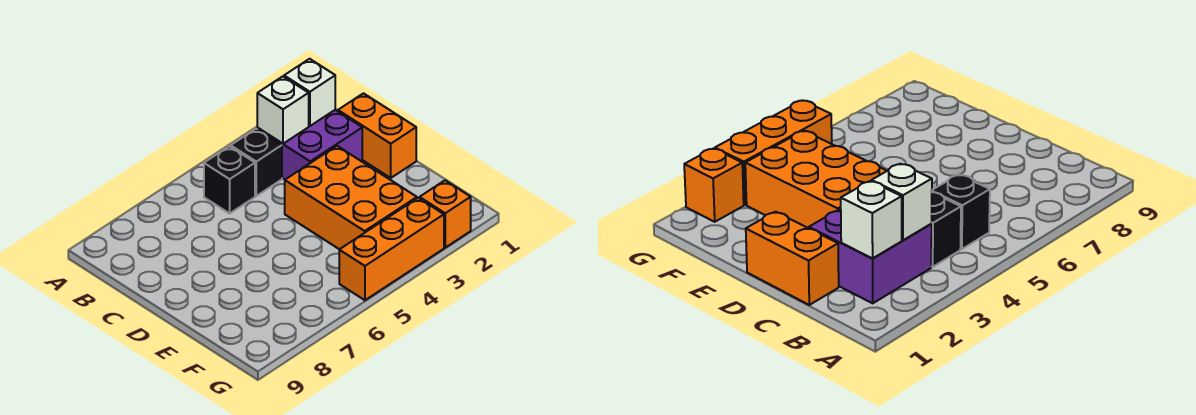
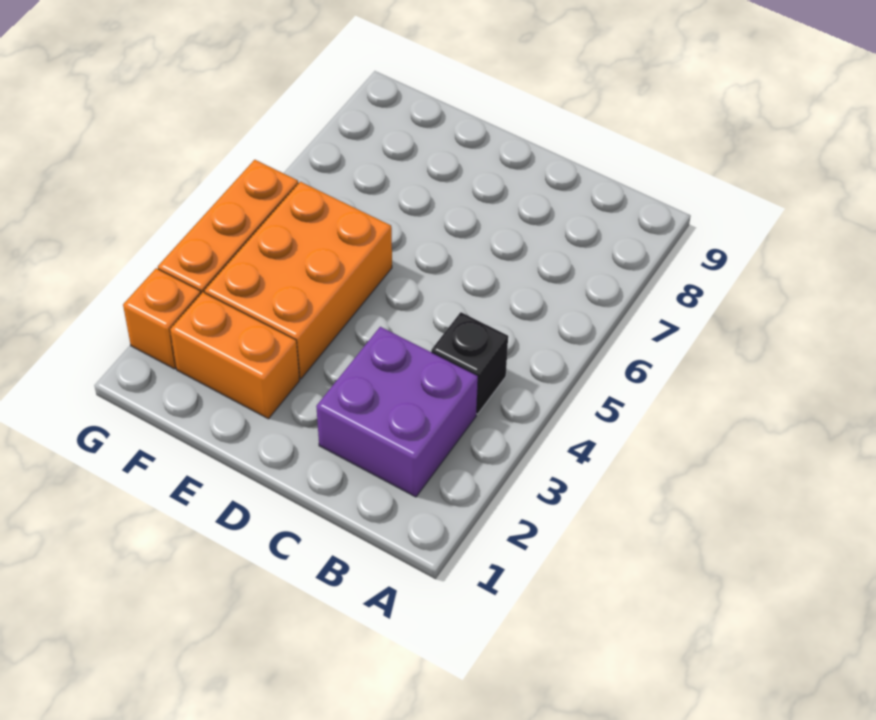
white 1x1 brick [284,59,335,126] -> none
white 1x1 brick [257,76,309,144] -> none
black 1x1 brick [204,146,255,213] -> none
orange 1x2 brick [338,93,416,178] -> orange 1x2 brick moved to [170,292,300,419]
orange 2x3 brick [285,146,417,249] -> orange 2x3 brick turned to [204,182,392,379]

